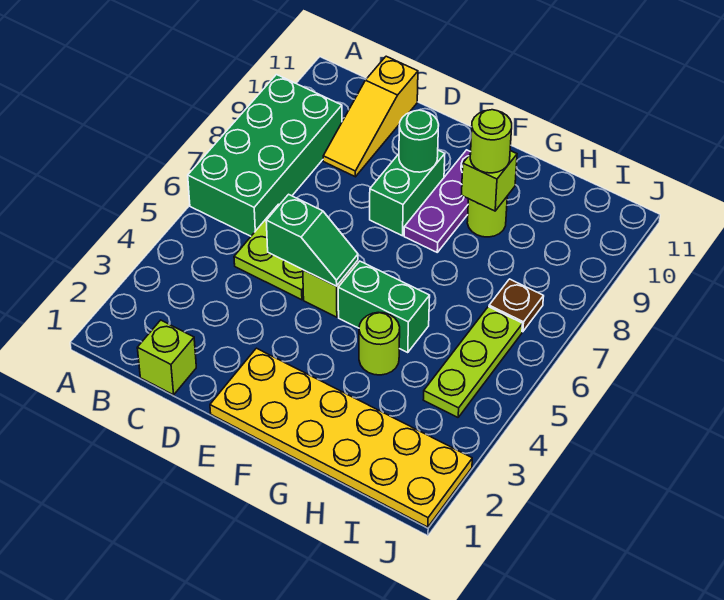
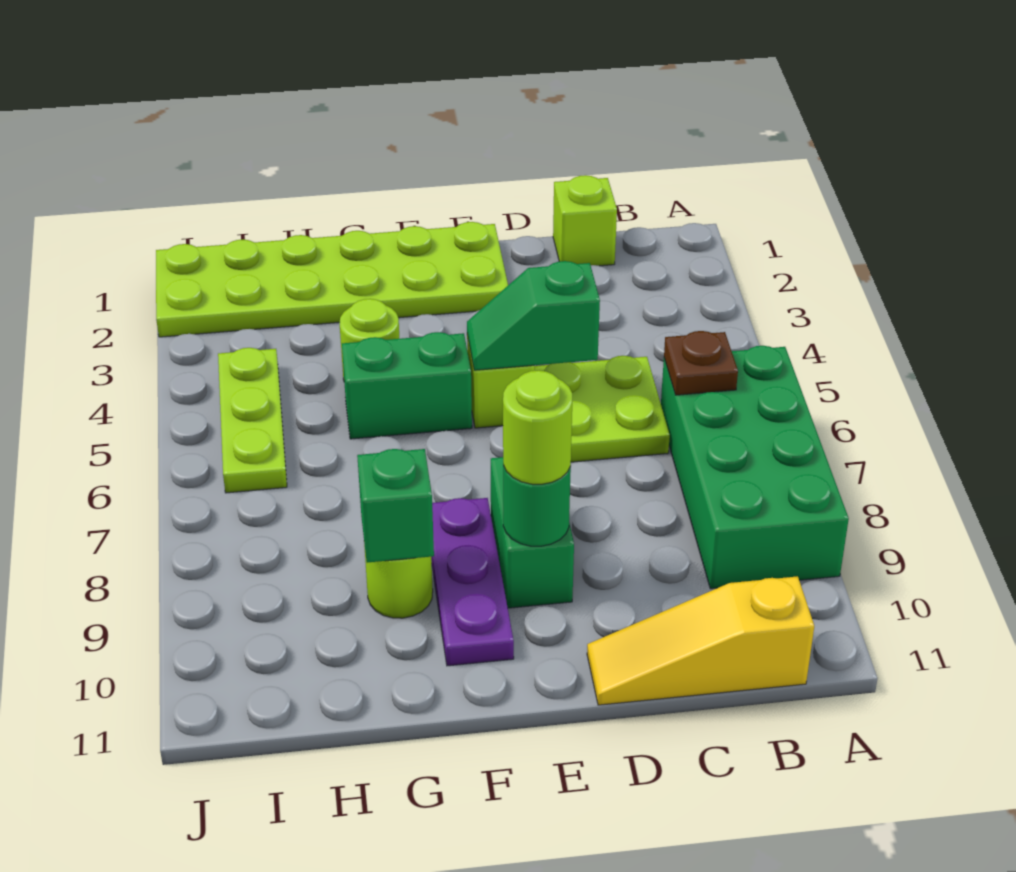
yellow 1x3 slope [323,56,418,177] -> yellow 1x3 slope turned to [587,576,814,705]
yellow 2x6 plate [210,348,472,527] -> lime 2x6 plate [156,222,508,337]
lime 1x1 brick [462,151,517,211] -> green 1x1 brick [357,449,434,563]
lime 1x1 round brick [470,110,512,173] -> lime 1x1 round brick moved to [503,370,572,484]
brown 1x1 plate [489,279,544,332] -> brown 1x1 plate moved to [664,331,738,395]

